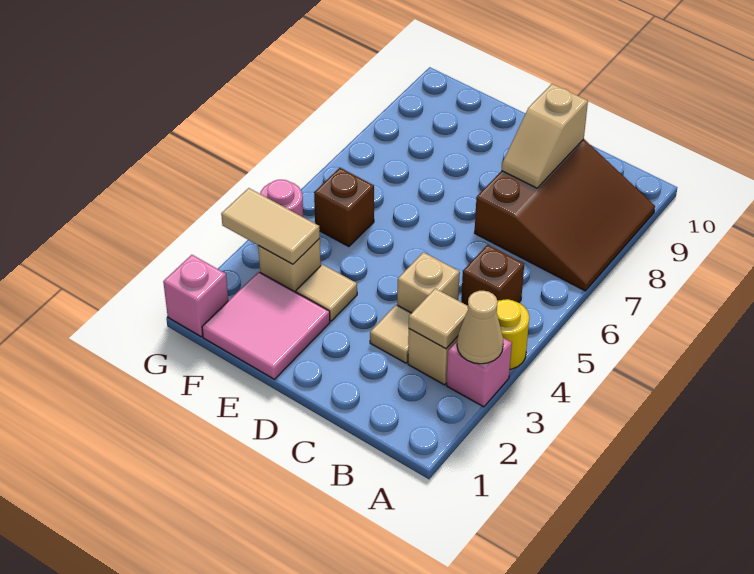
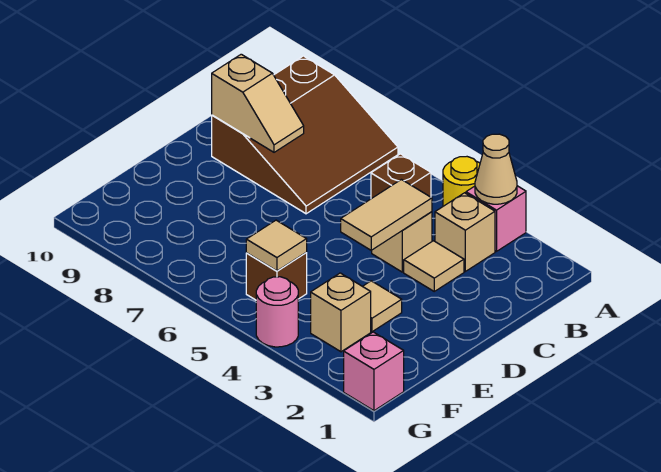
brown 3x3 slope [475,139,655,291] -> brown 3x3 slope turned to [212,56,398,214]
tan 1x1 tile [409,288,468,348] -> tan 1x1 tile moved to [246,220,307,271]
pink 2x2 tile [202,272,330,379] -> none
tan 1x2 tile [221,188,320,264] -> tan 1x2 tile moved to [341,180,432,250]

